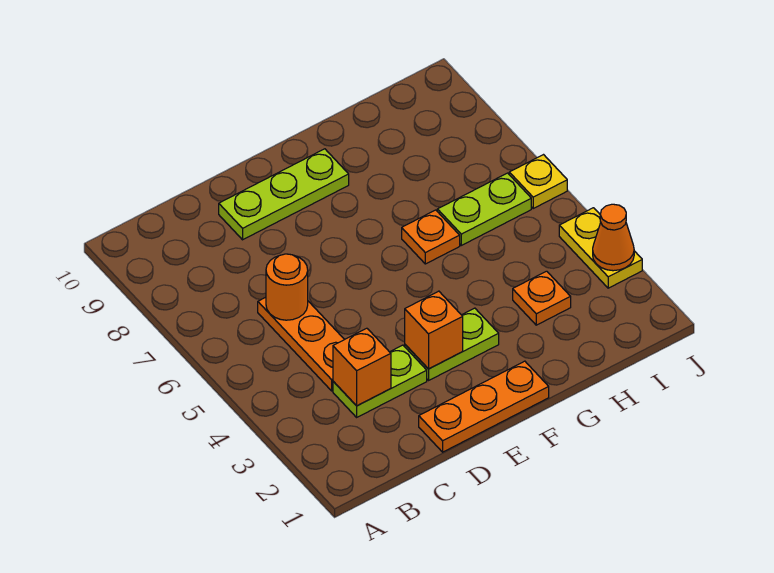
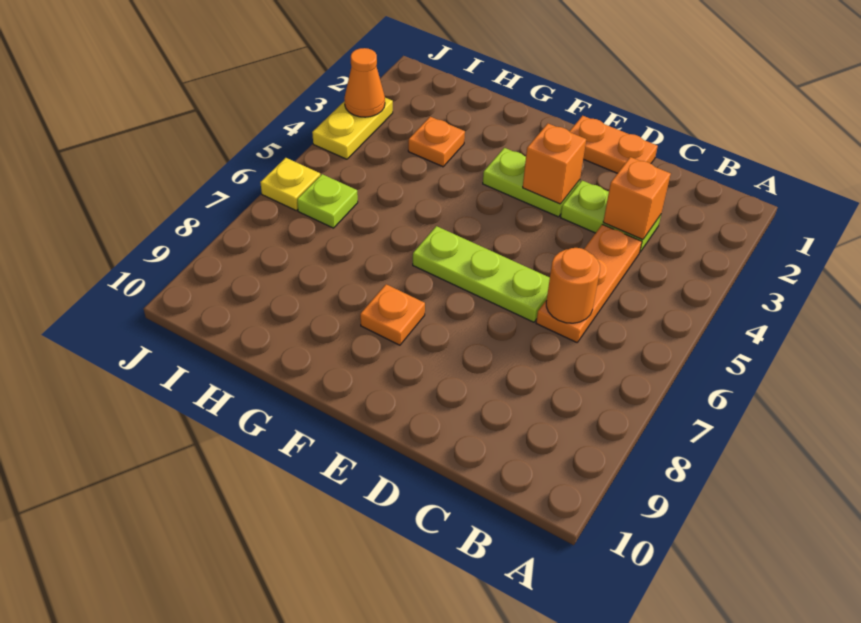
orange 1x3 plate [419,361,549,452] -> orange 1x2 plate [569,116,658,173]
lime 1x3 plate [219,149,349,240] -> lime 1x3 plate moved to [413,226,550,322]
orange 1x1 plate [402,210,460,264] -> orange 1x1 plate moved to [360,284,425,345]
lime 1x2 plate [437,173,531,245] -> lime 1x1 plate [297,174,358,228]

